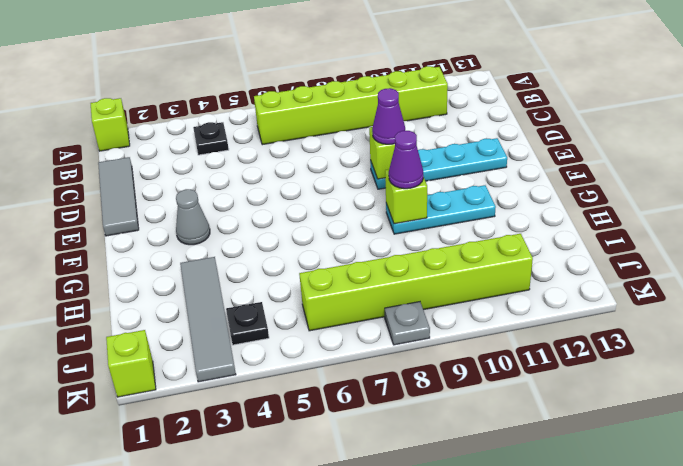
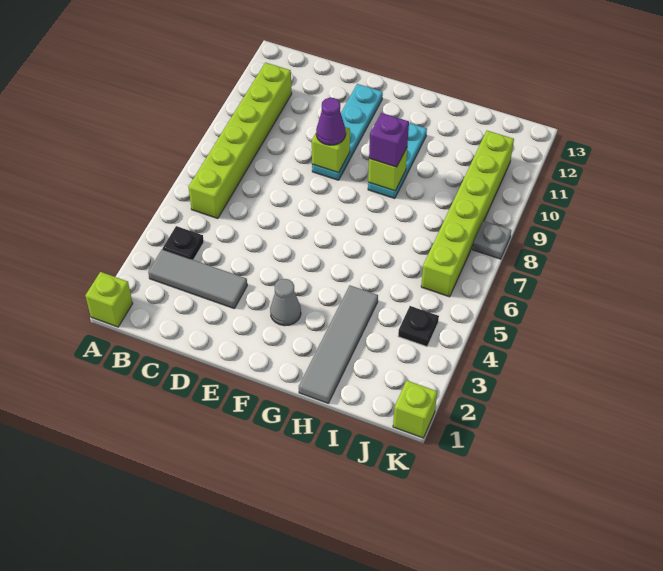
grey 1x3 tile [98,157,139,236] -> grey 1x3 tile moved to [148,249,247,308]
purple 1x1 cone [389,131,423,189] -> purple 1x1 brick [369,113,409,167]
grey 1x4 tile [180,257,236,382] -> grey 1x4 tile turned to [299,286,378,403]

